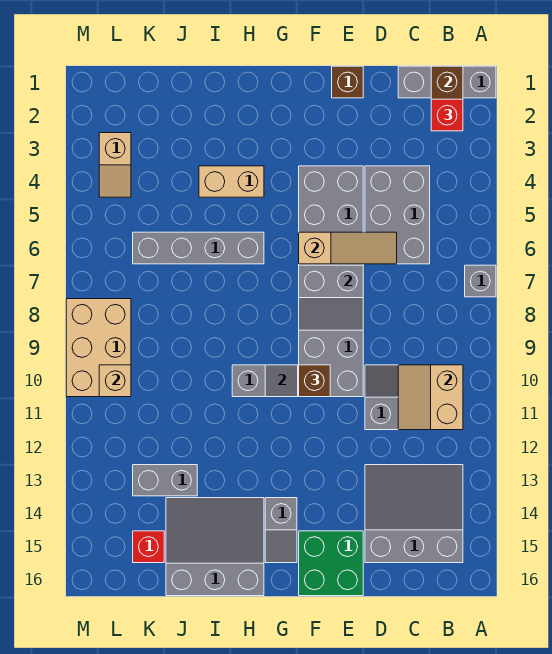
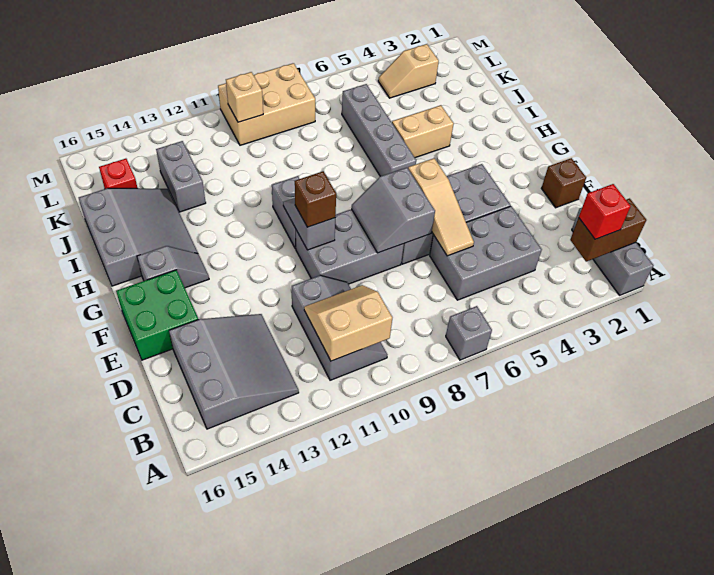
grey 1x2 slope [265,498,297,563] -> grey 1x2 slope turned to [137,246,209,288]
tan 1x2 brick [199,166,264,197] -> tan 1x2 brick turned to [392,105,454,158]

